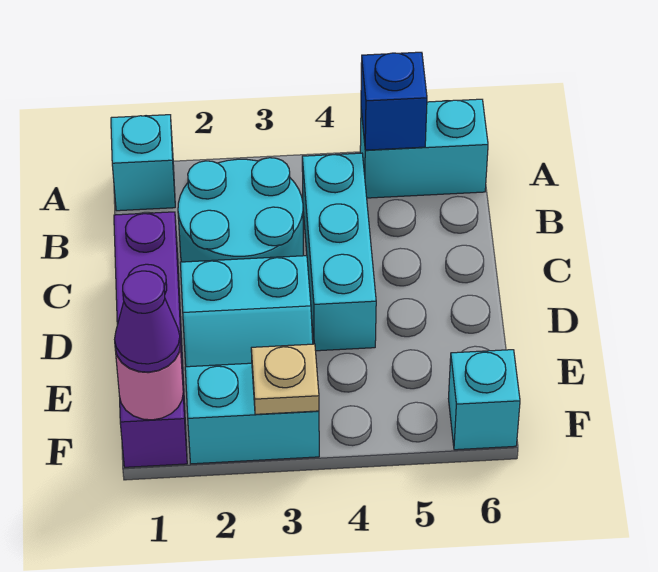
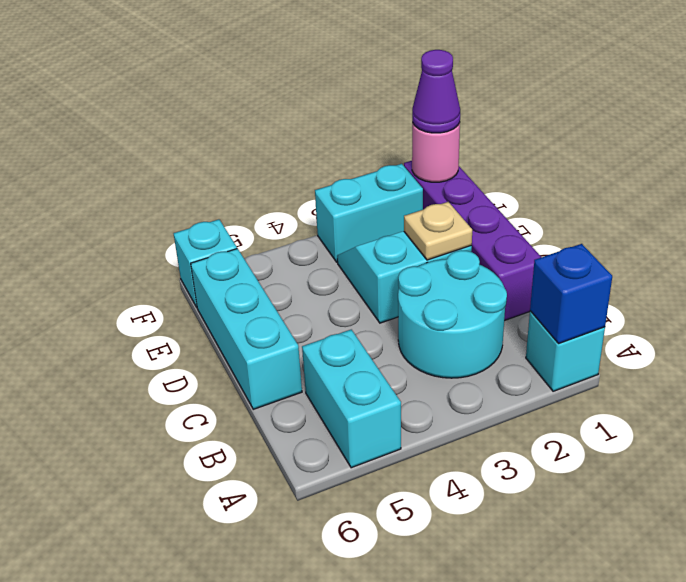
cyan 1x2 brick [360,99,488,198] -> cyan 1x2 brick turned to [302,330,401,468]
blue 1x1 brick [361,52,427,150] -> blue 1x1 brick moved to [530,244,612,343]
cyan 1x3 brick [302,153,376,351] -> cyan 1x3 brick moved to [191,249,302,409]
tan 1x1 plate [251,344,319,414] -> tan 1x1 plate moved to [404,202,472,260]

